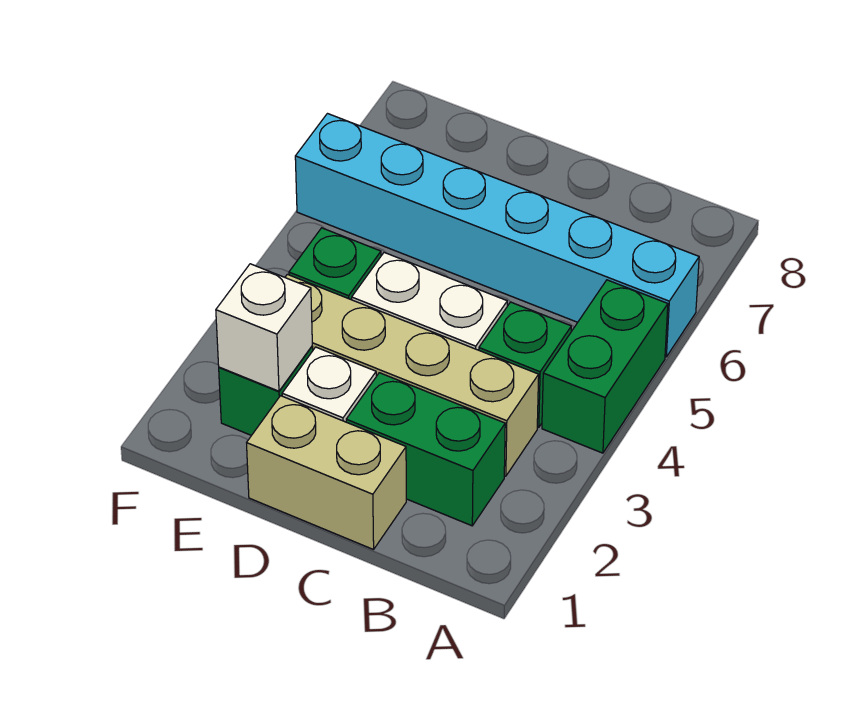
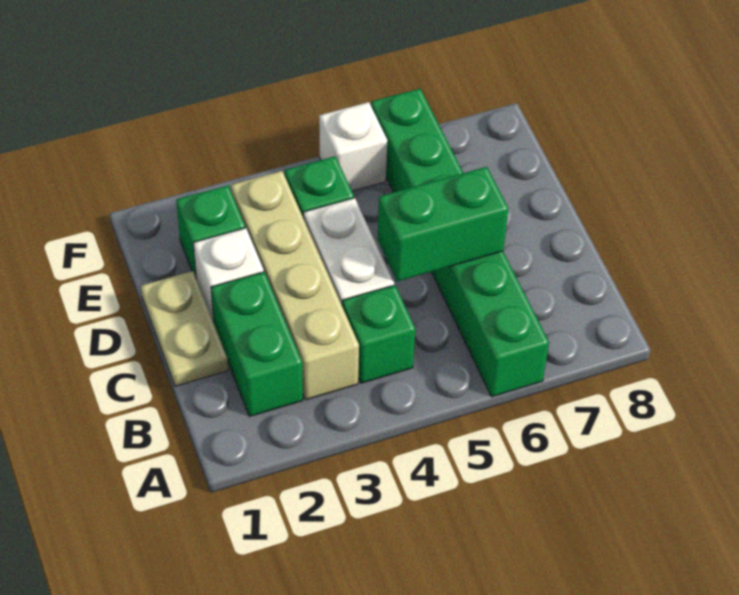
green 1x2 brick [542,280,668,453] -> green 1x2 brick moved to [377,167,508,282]
cyan 1x6 brick [295,114,699,357] -> green 1x6 brick [371,89,549,397]
tan 1x2 brick [247,396,406,550] -> tan 1x2 plate [141,271,228,386]
white 1x1 brick [216,264,312,391] -> white 1x1 brick moved to [319,102,387,191]

